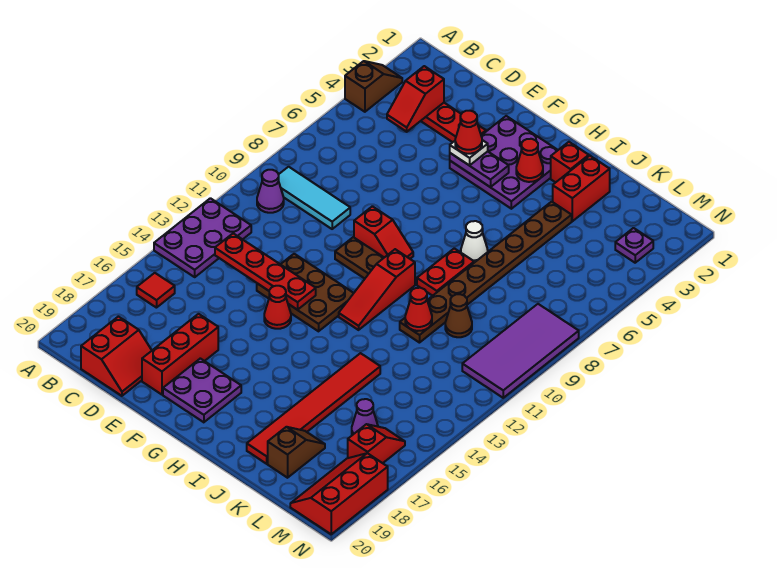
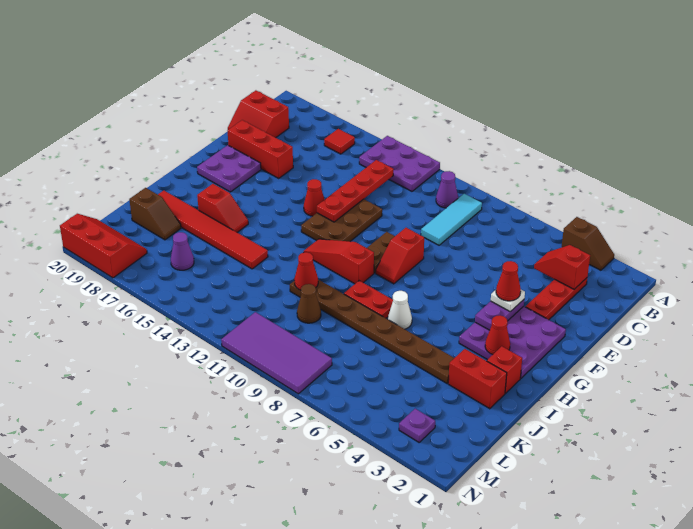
red 1x2 slope [348,424,405,463] -> red 1x2 slope moved to [197,184,248,232]

